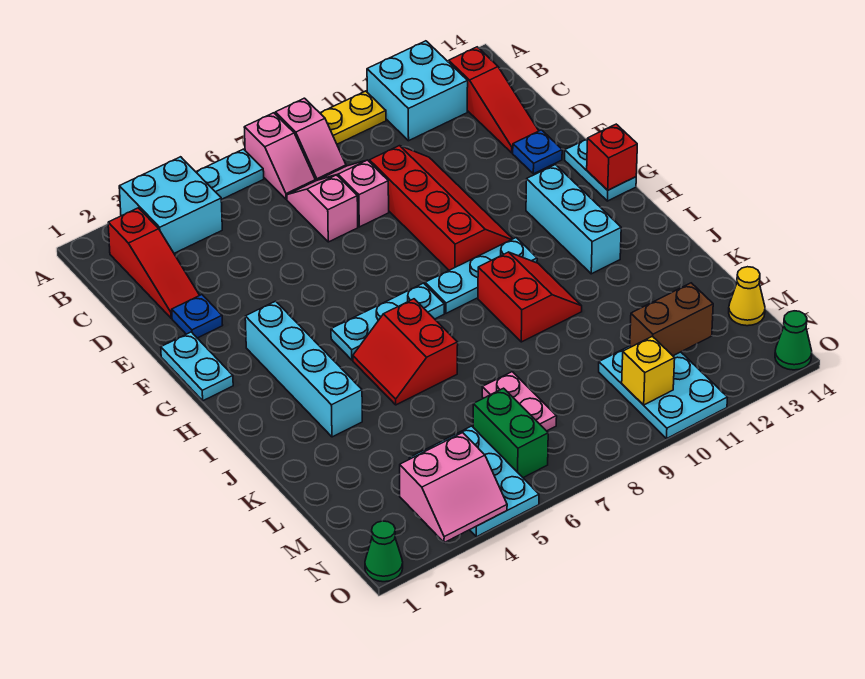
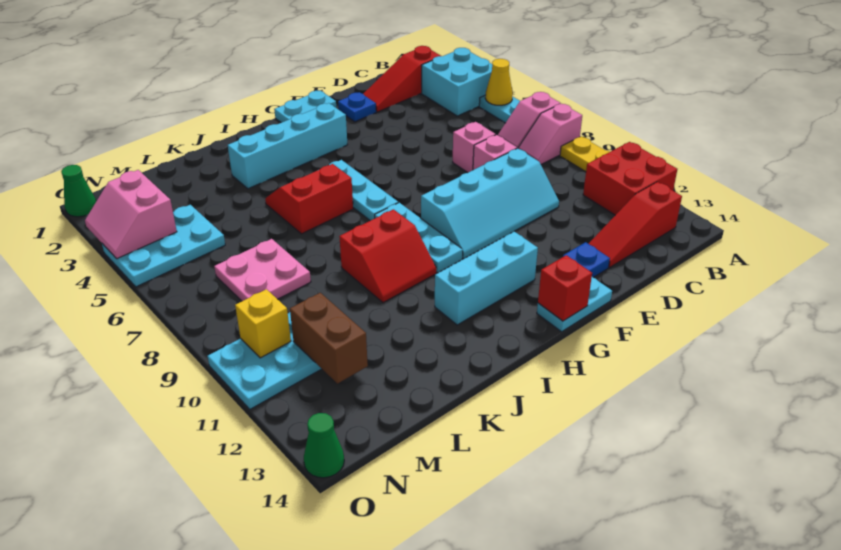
cyan 2x2 brick [367,41,468,141] -> red 2x2 brick [583,142,677,215]
red 2x4 slope [369,146,513,270] -> cyan 2x4 slope [421,148,559,259]
pink 1x2 plate [482,372,557,431] -> pink 2x2 plate [214,239,311,301]
green 1x2 brick [473,388,548,478] -> none
yellow 1x1 cone [729,267,765,326] -> yellow 1x1 cone moved to [485,59,513,105]

